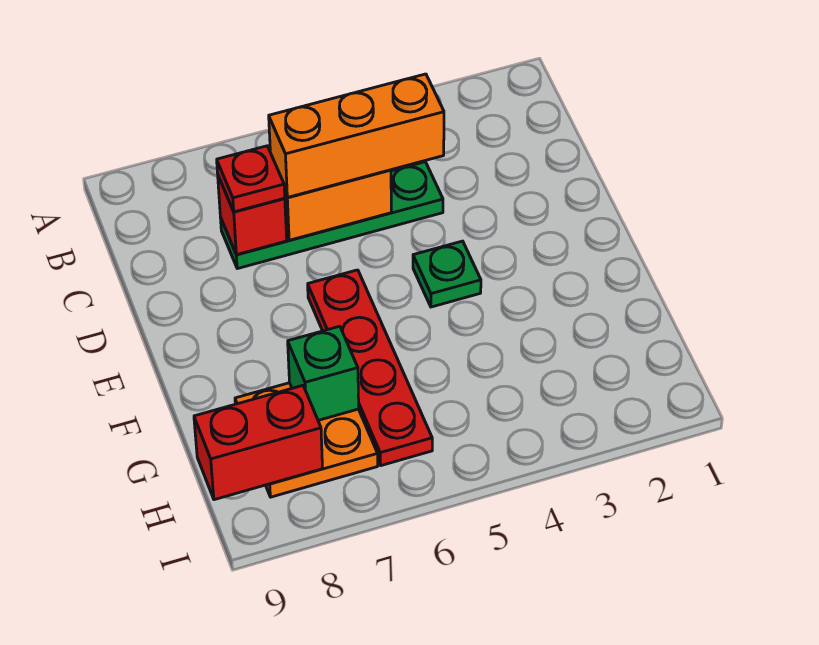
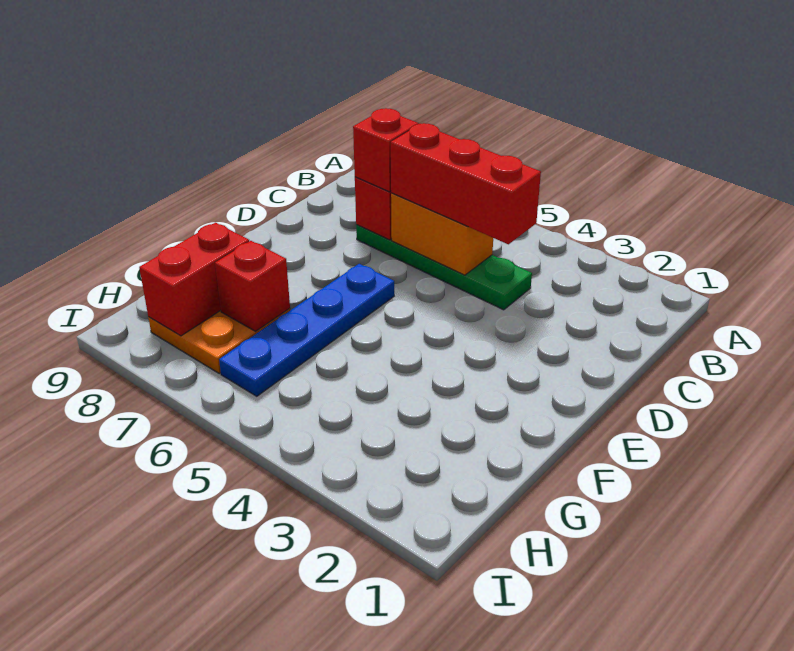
orange 1x3 brick [269,74,444,197] -> red 1x3 brick [391,123,541,244]
red 1x1 plate [217,146,285,212] -> red 1x1 brick [353,108,419,192]
green 1x1 plate [413,241,481,307] -> none
red 1x4 plate [308,270,432,466] -> blue 1x4 plate [219,264,394,396]
green 1x1 brick [288,326,359,420] -> red 1x1 brick [215,241,290,331]
red 1x2 brick [194,386,322,500] -> red 1x2 brick turned to [139,223,249,336]

